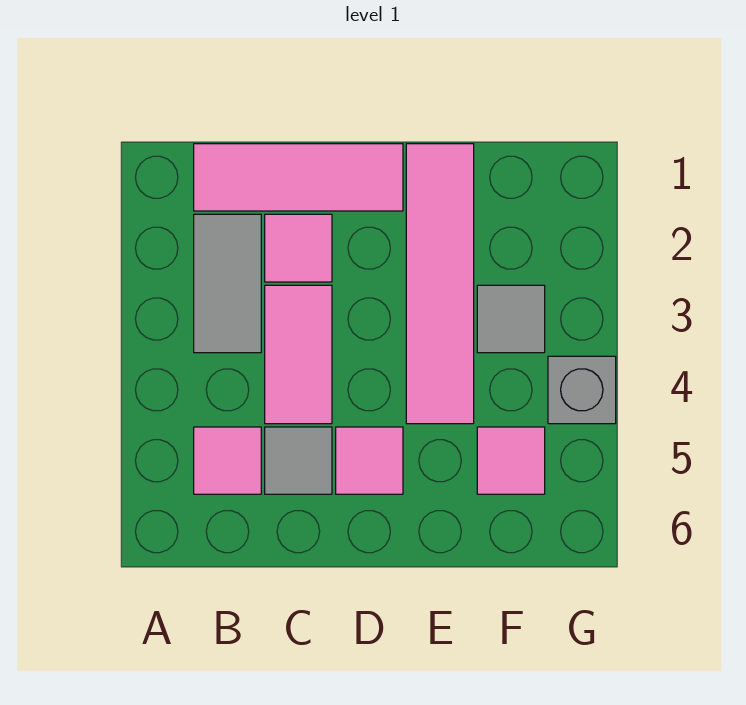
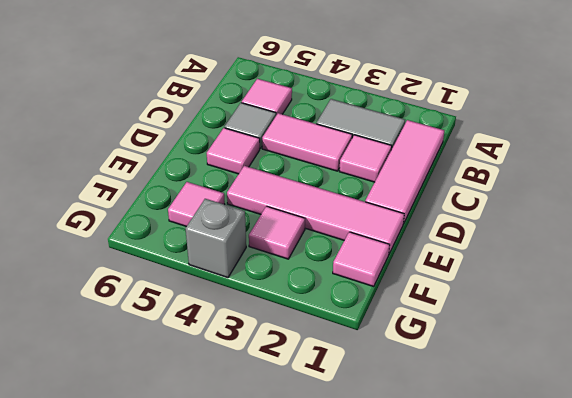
none -> pink 1x1 tile [333,232,390,287]
grey 1x1 tile [477,285,545,353] -> pink 1x1 tile [249,206,305,259]

